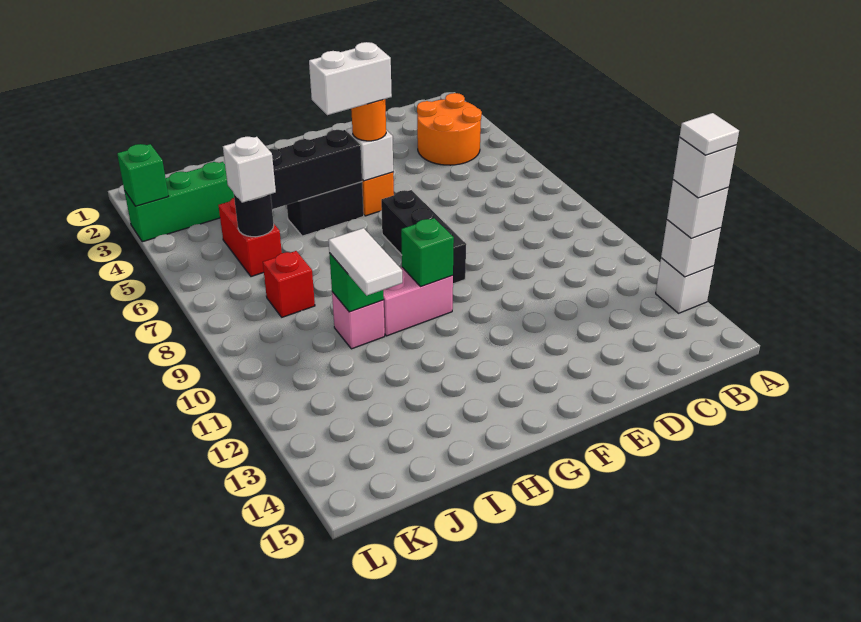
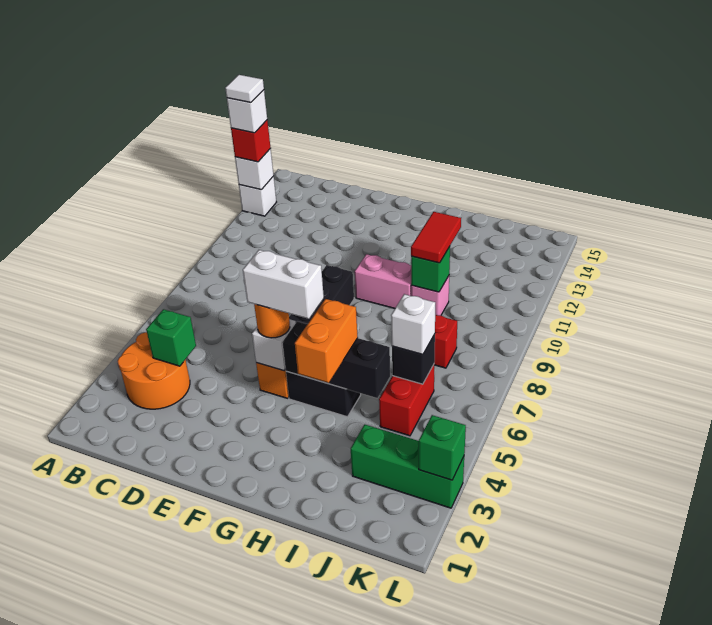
white 1x1 brick [667,180,728,238] -> red 1x1 brick [231,120,270,162]
green 1x1 brick [401,218,454,287] -> green 1x1 brick moved to [146,309,196,366]
none -> orange 1x2 brick [295,299,358,383]
white 1x2 tile [329,228,402,295] -> red 1x2 tile [411,212,461,263]
black 1x1 round brick [234,194,274,237] -> black 1x1 brick [392,334,435,384]

